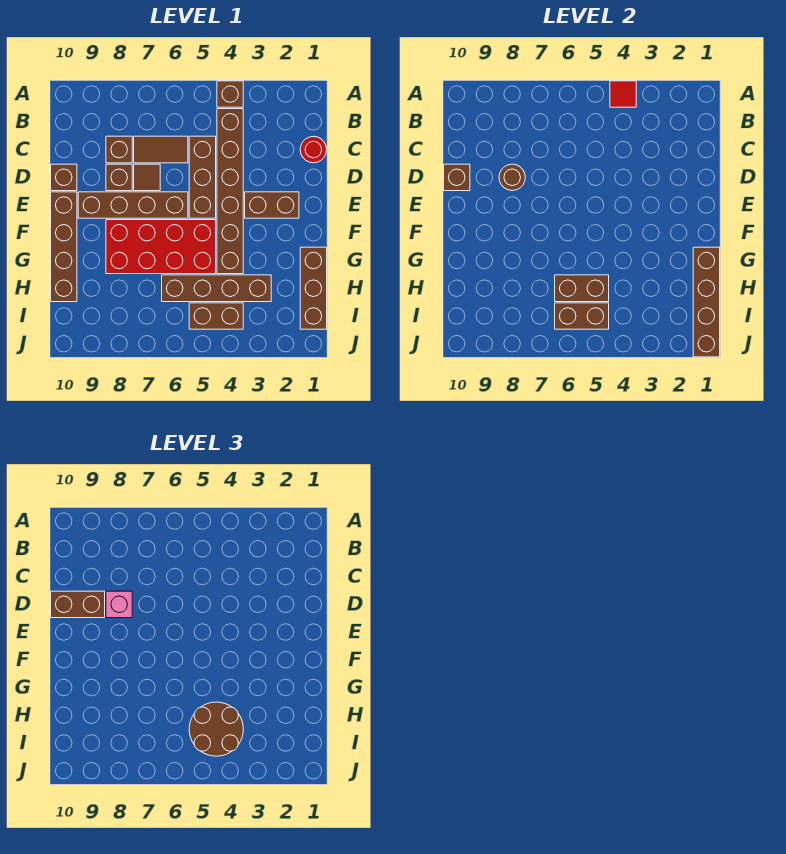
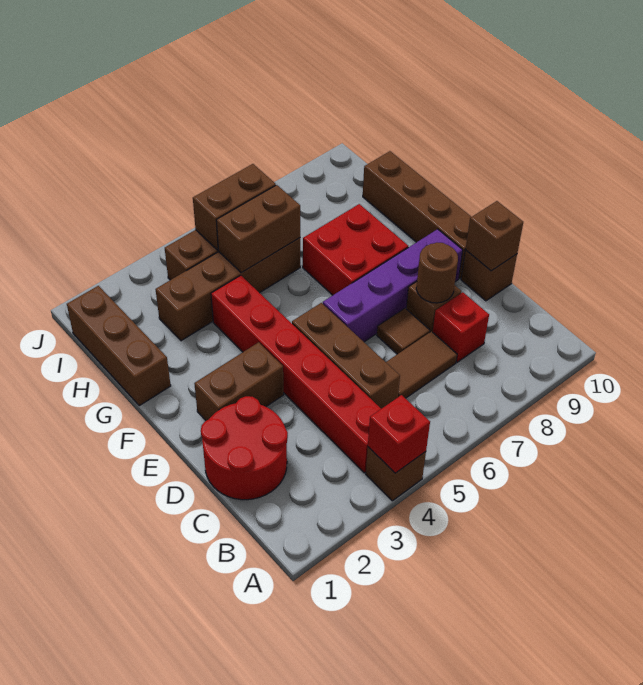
red 1x1 tile [610,81,636,107] -> red 1x1 brick [368,395,430,473]
brown 1x6 brick [217,109,243,274] -> red 1x6 brick [211,275,381,473]
red 1x1 round brick [300,136,327,163] -> red 2x2 round brick [201,396,288,500]
brown 1x1 brick [106,136,132,163] -> red 1x1 brick [433,292,489,362]
pink 1x1 brick [106,591,132,618] -> none
brown 1x2 brick [51,591,105,618] -> none
brown 1x4 brick [78,192,188,218] -> purple 1x4 brick [323,229,463,342]
red 2x4 brick [106,220,216,274] -> red 2x2 brick [303,204,408,295]
brown 1x4 brick [693,247,720,357] -> none
brown 2x2 round brick [189,702,243,756] -> none

